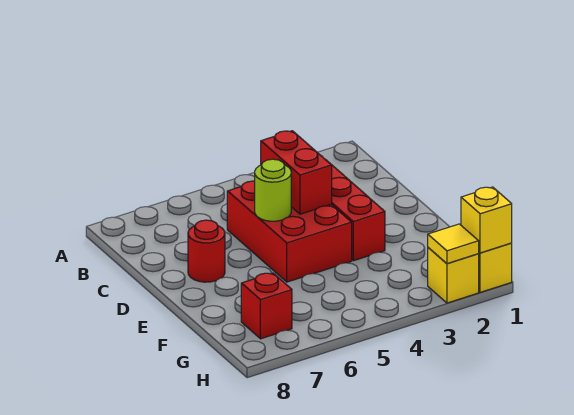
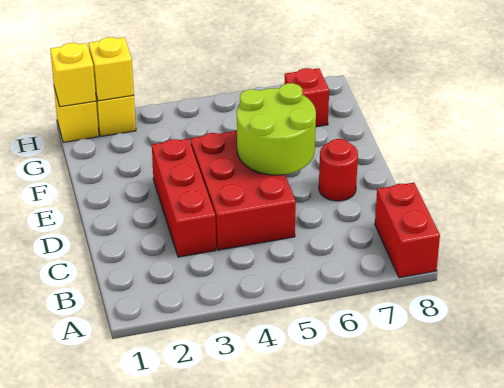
red 1x2 brick [261,131,332,214] -> red 1x2 brick moved to [375,183,440,278]
lime 1x1 round brick [255,159,291,221] -> lime 2x2 round brick [237,83,316,175]
yellow 1x1 tile [428,224,479,264] -> yellow 1x1 brick [89,37,134,101]

